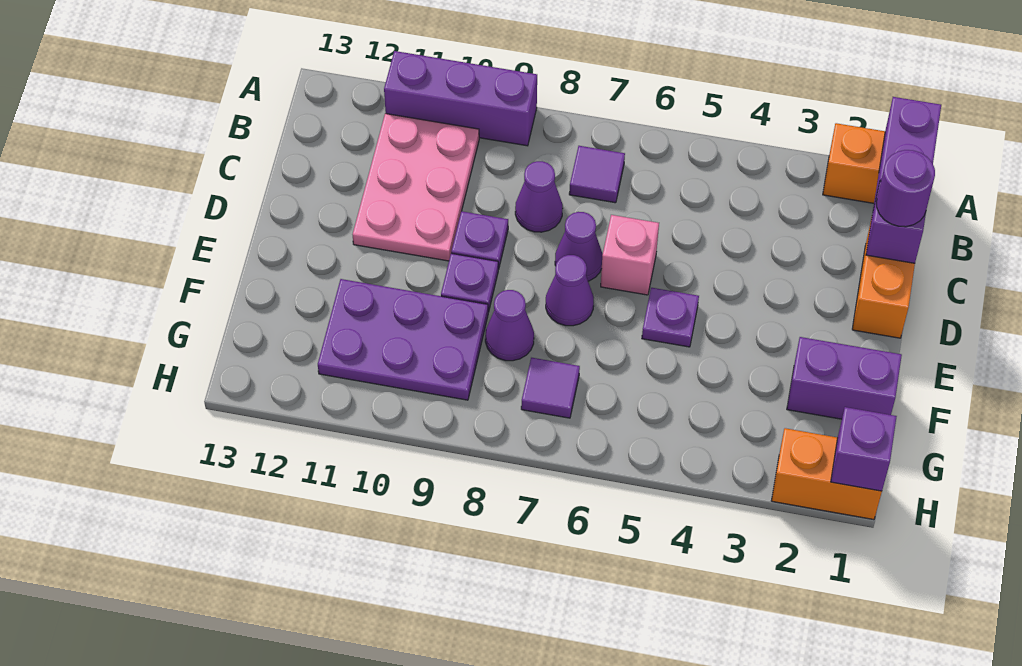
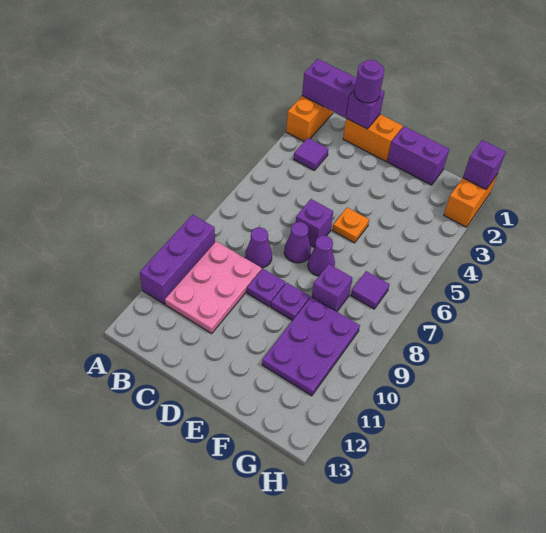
purple 1x1 tile [569,146,625,203] -> purple 1x1 tile moved to [294,138,328,171]
pink 2x3 plate [353,113,479,261] -> pink 2x3 plate turned to [165,241,262,334]
pink 1x1 brick [601,215,659,295] -> purple 1x1 brick [296,199,333,247]
purple 1x1 plate [642,288,699,347] -> orange 1x1 plate [332,208,369,243]
purple 1x2 brick [787,337,902,419] -> purple 1x2 brick turned to [387,126,449,185]
purple 1x1 cone [485,290,534,361] -> purple 1x1 brick [312,264,352,312]

